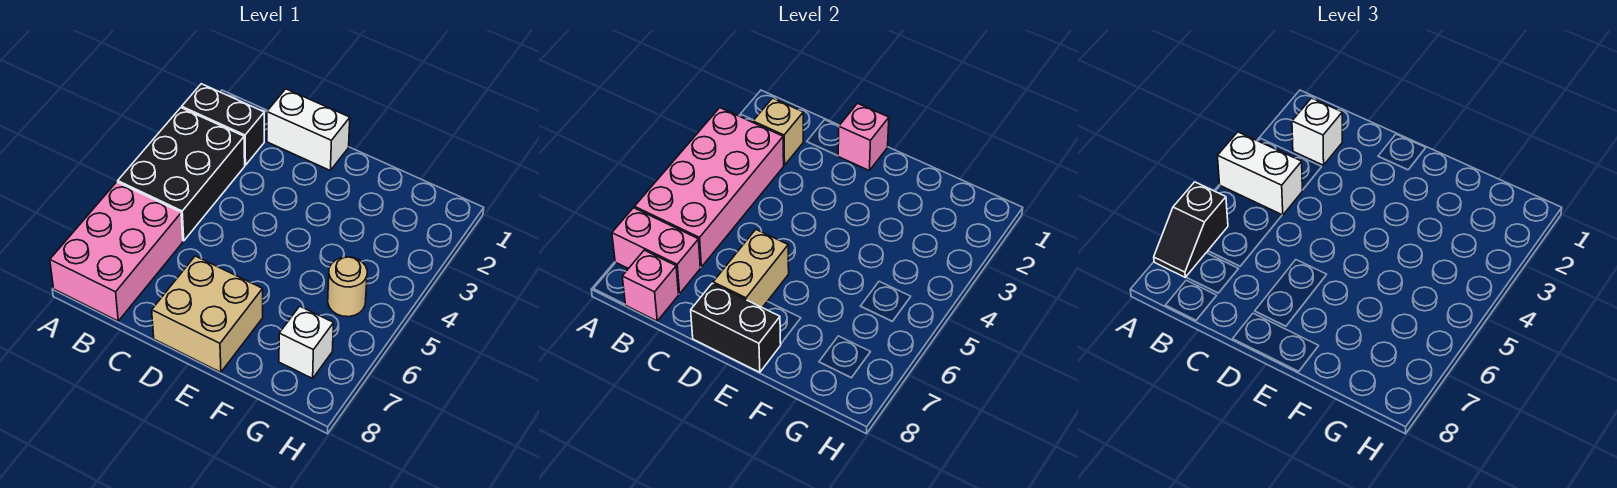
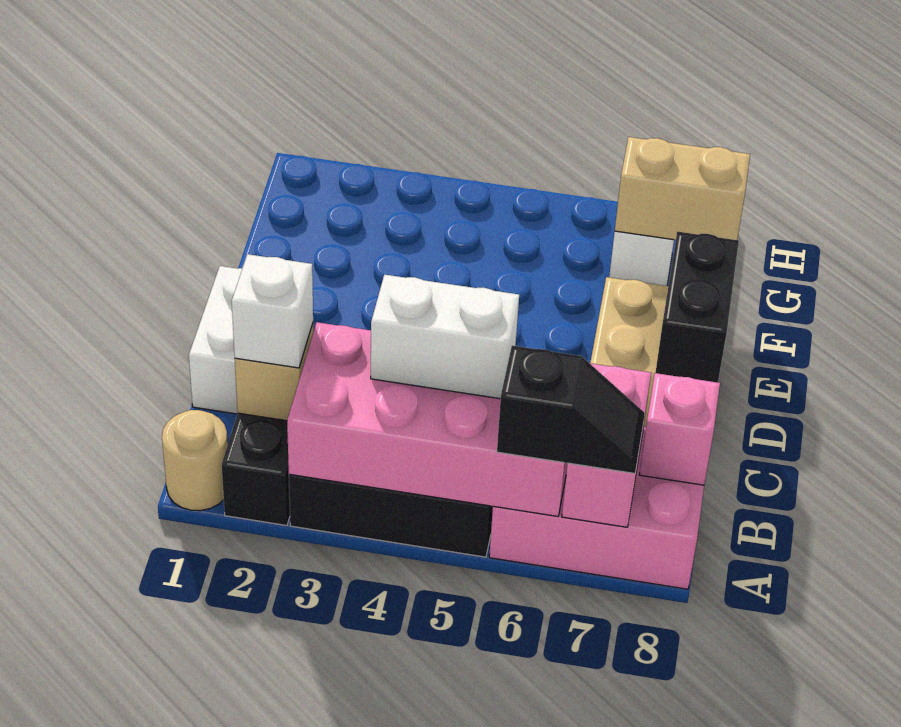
white 1x2 brick [1218,132,1302,215] -> white 1x2 brick turned to [371,275,519,399]
pink 1x1 brick [838,103,889,170] -> none
tan 1x2 brick [713,230,789,307] -> tan 1x2 brick moved to [615,137,750,240]
tan 1x1 round brick [328,257,367,317] -> tan 1x1 round brick moved to [162,410,228,511]

